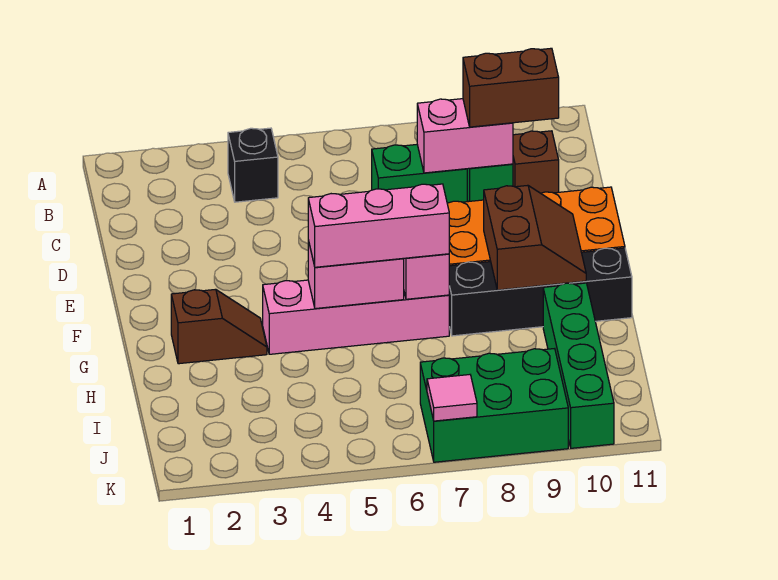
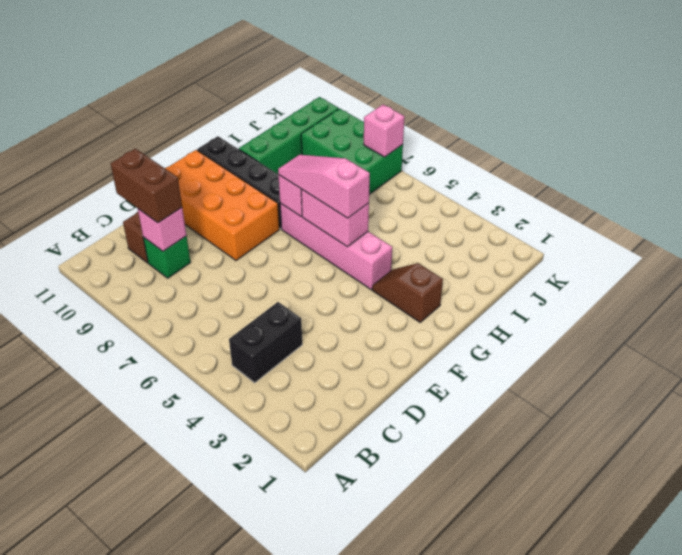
black 1x1 brick [228,128,278,202] -> black 1x2 brick [229,302,302,383]
green 1x2 brick [372,145,467,203] -> none
pink 1x2 brick [417,99,513,173] -> pink 1x1 brick [138,208,186,251]
brown 2x2 slope [484,185,586,290] -> none
pink 1x3 brick [308,184,449,267] -> pink 1x3 slope [278,155,370,218]
pink 1x1 tile [427,375,477,421] -> pink 1x1 brick [364,105,405,157]

